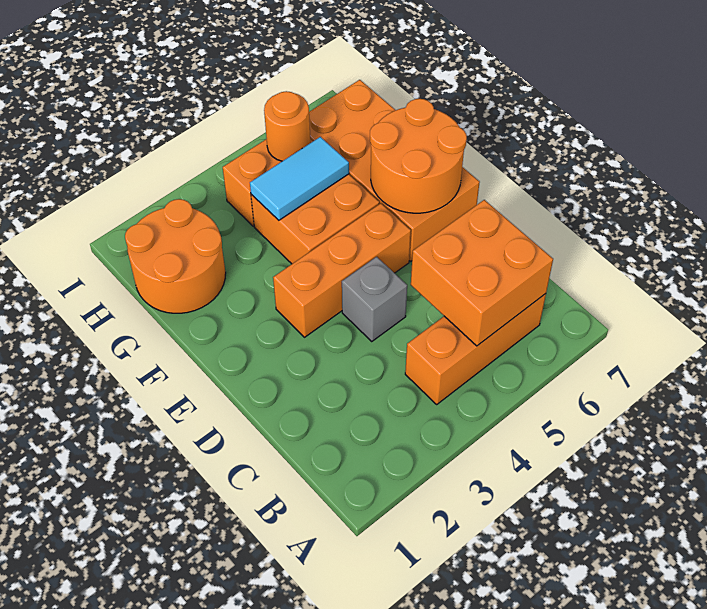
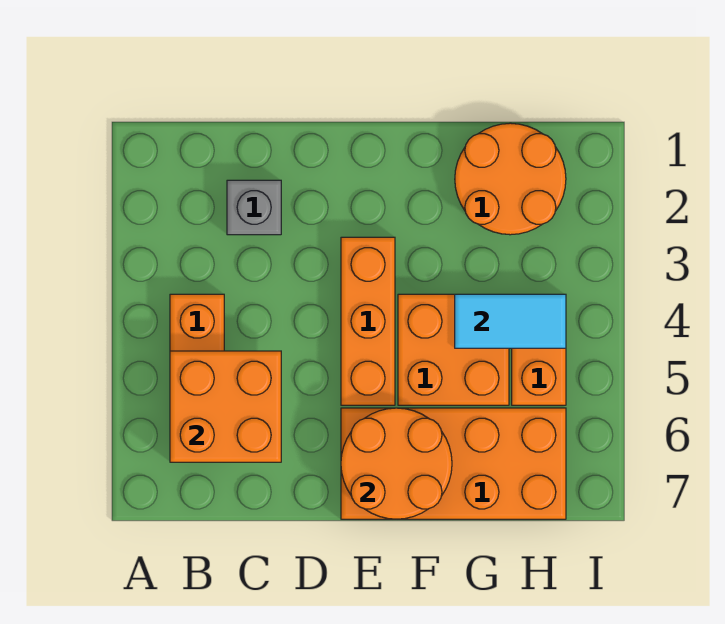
grey 1x1 brick [342,257,407,341] -> grey 1x1 brick moved to [227,180,281,235]
cyan 1x2 tile [250,137,349,220] -> cyan 1x2 tile turned to [455,294,566,348]
orange 1x1 round brick [264,91,310,161] -> none

